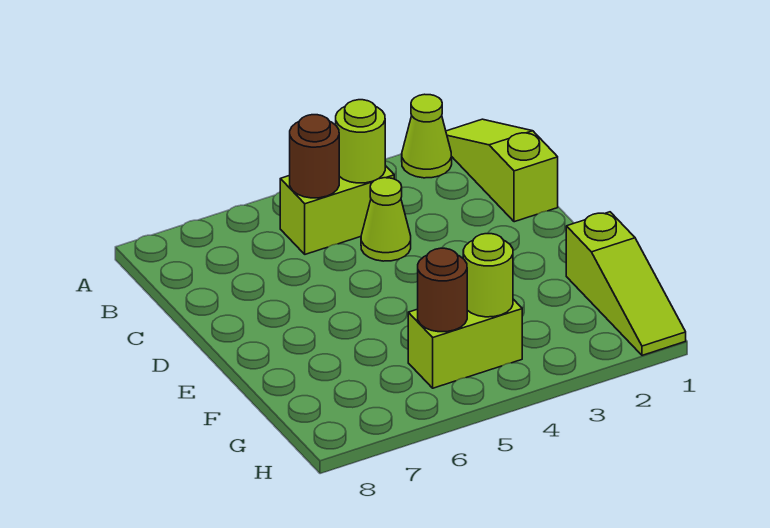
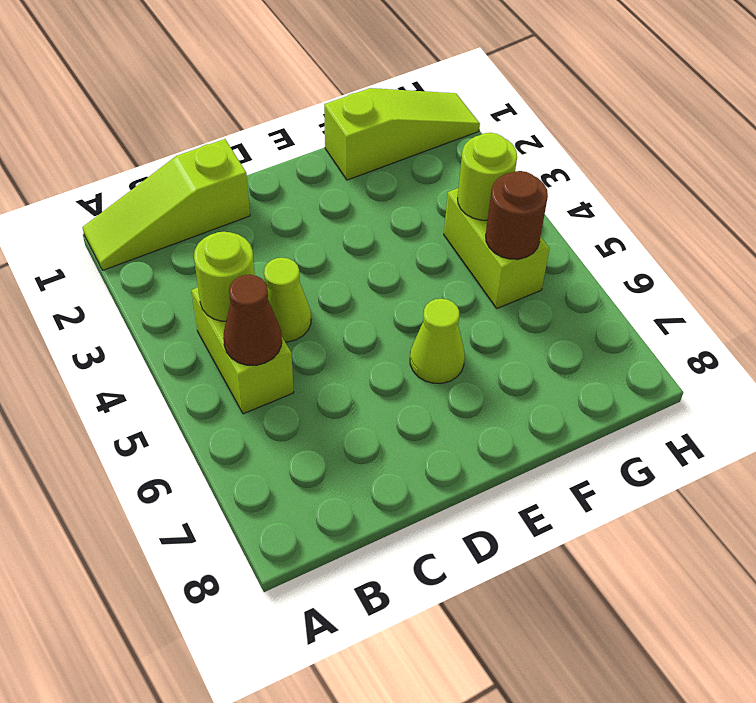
lime 1x1 cone [402,94,452,178] -> lime 1x1 cone moved to [410,299,465,383]
brown 1x1 round brick [290,115,339,198] -> brown 1x1 cone [223,275,282,365]

